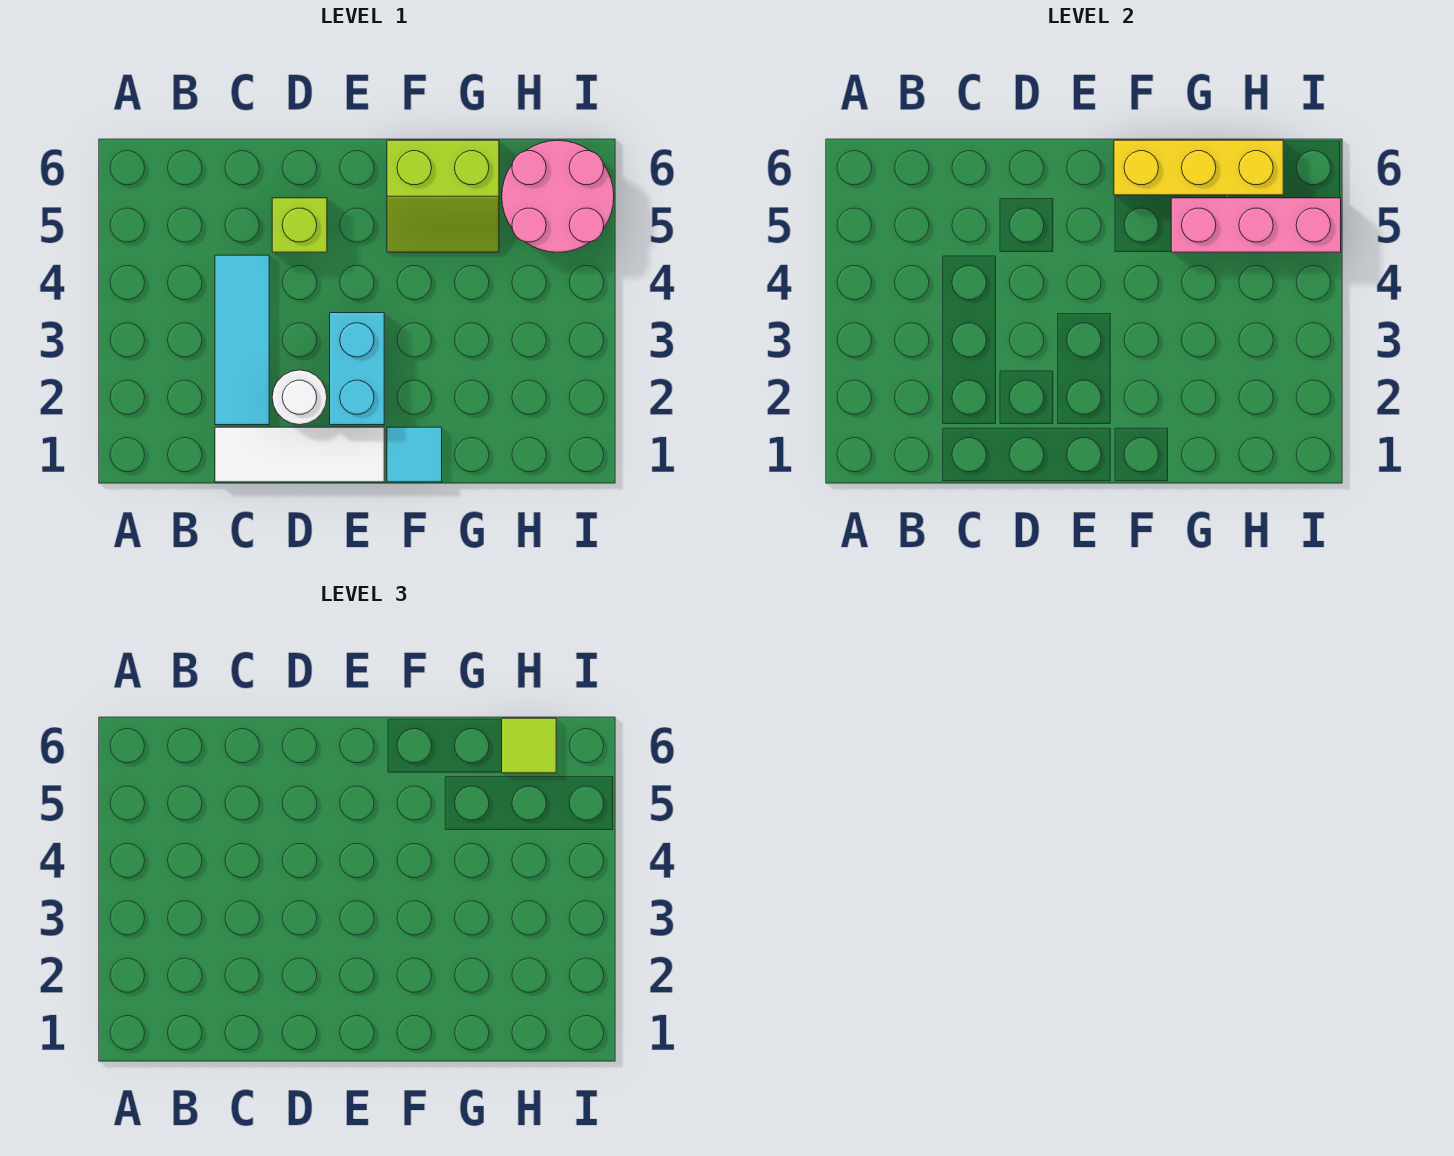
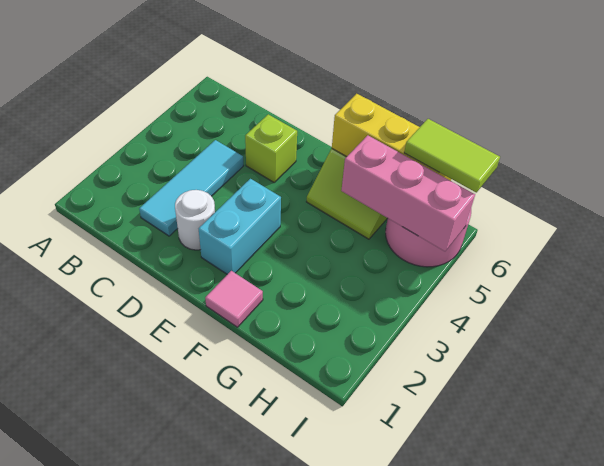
white 1x3 tile [215,427,384,482] -> none
cyan 1x1 tile [387,427,442,482] -> pink 1x1 tile [205,271,263,327]
lime 1x1 tile [502,718,556,773] -> lime 1x2 tile [404,119,500,193]

